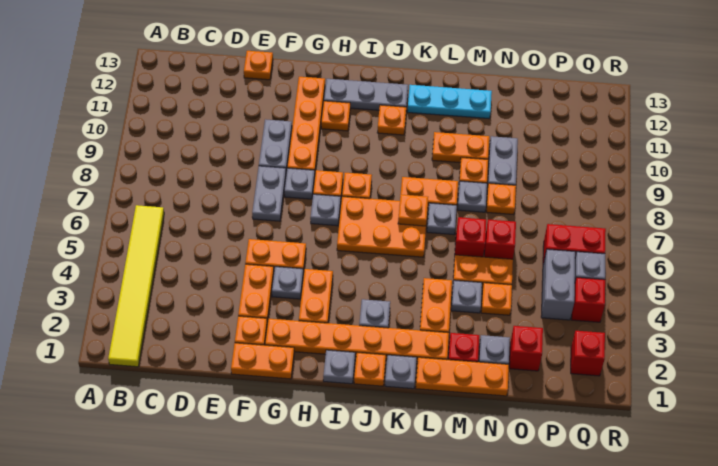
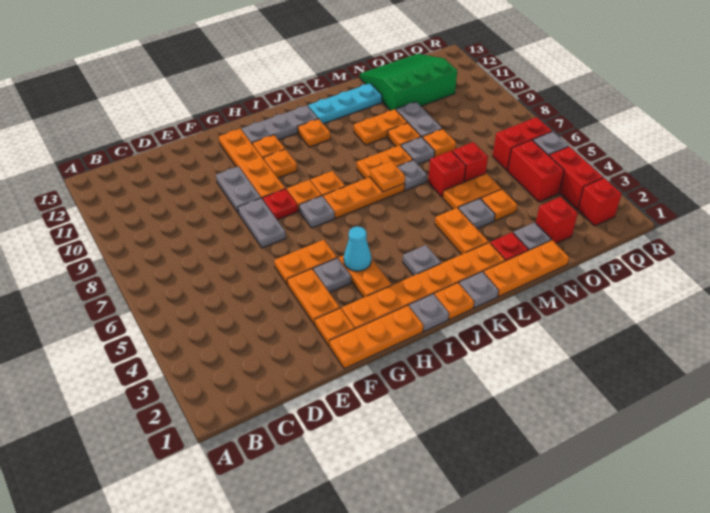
yellow 1x6 tile [108,205,164,367] -> none
orange 1x1 plate [244,51,273,80] -> orange 1x1 plate moved to [264,149,297,178]
orange 1x2 plate [231,343,294,379] -> orange 1x3 plate [330,305,423,369]
grey 1x1 plate [284,168,315,199] -> red 1x1 plate [263,189,298,220]
none -> cyan 1x1 cone [344,226,371,271]
orange 2x3 plate [337,196,426,257] -> orange 1x3 plate [323,177,405,218]
none -> green 3x3 slope [360,54,457,111]
grey 1x2 brick [541,249,575,320] -> red 1x2 brick [508,140,564,202]
red 1x1 brick [572,278,605,322] -> red 1x2 brick [549,146,603,209]

